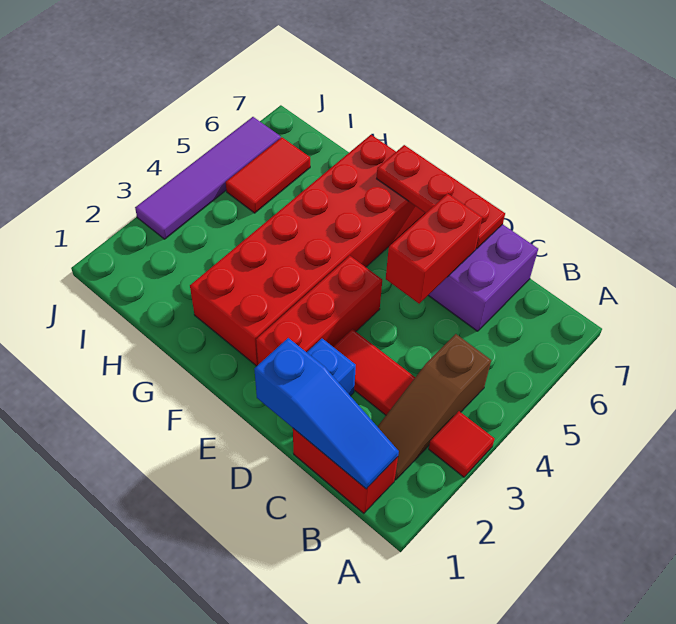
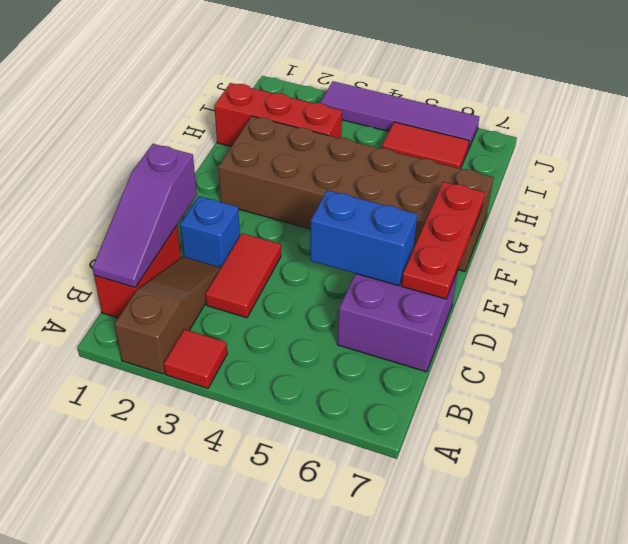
blue 1x3 slope [254,338,399,489] -> purple 1x3 slope [93,144,197,287]
brown 1x3 slope [377,334,491,480] -> brown 1x3 slope turned to [114,257,220,374]
red 1x2 brick [386,193,482,304] -> blue 1x2 brick [310,190,417,286]
red 1x3 brick [256,256,382,365] -> red 1x3 brick moved to [214,83,342,146]
red 2x6 brick [190,135,425,366] -> brown 2x6 brick [218,116,494,272]

